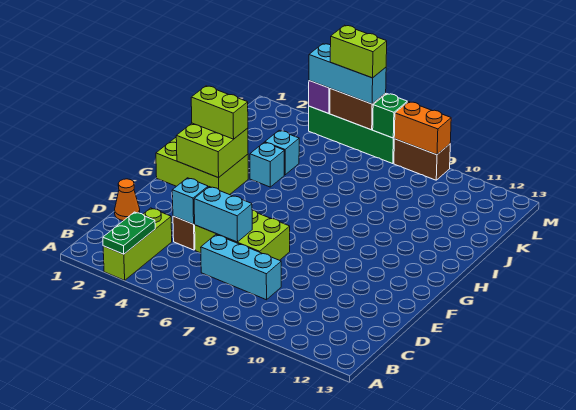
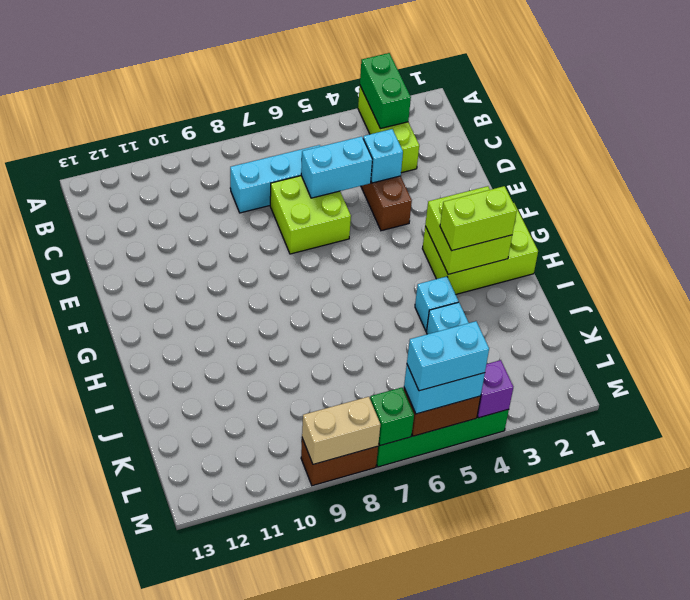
green 1x2 plate [103,212,155,254] -> green 1x2 brick [360,53,411,129]
orange 1x1 cone [115,179,140,221] -> none
lime 2x3 brick [195,210,290,260] -> lime 2x2 brick [270,176,351,254]
cyan 1x3 brick [309,44,386,104] -> cyan 1x2 brick [404,365,485,414]
lime 1x2 brick [330,25,387,78] -> cyan 1x2 brick [407,321,489,391]
orange 1x2 brick [394,102,451,155] -> tan 1x2 brick [302,397,380,464]

